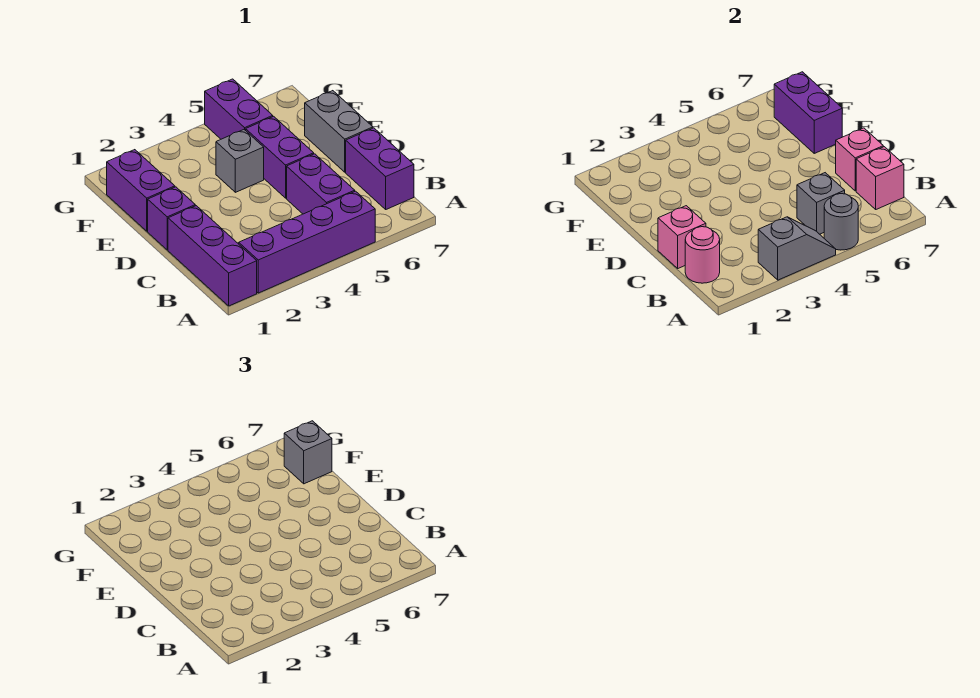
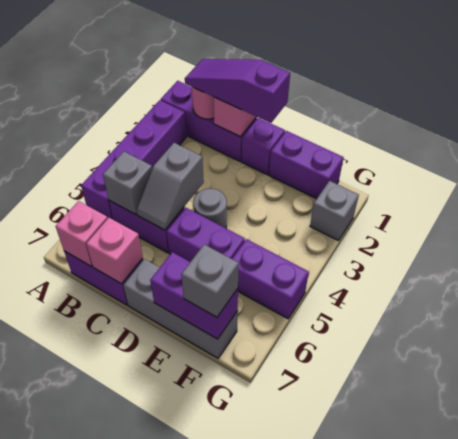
grey 1x2 slope [758,217,836,280] -> grey 1x2 slope moved to [136,143,204,230]
grey 1x1 round brick [824,194,858,250] -> grey 1x1 round brick moved to [193,189,227,228]
none -> purple 1x3 slope [185,59,290,123]
grey 1x2 brick [305,91,373,172] -> grey 1x3 brick [123,259,238,358]
grey 1x1 brick [216,130,264,192] -> grey 1x1 brick moved to [310,181,359,241]

